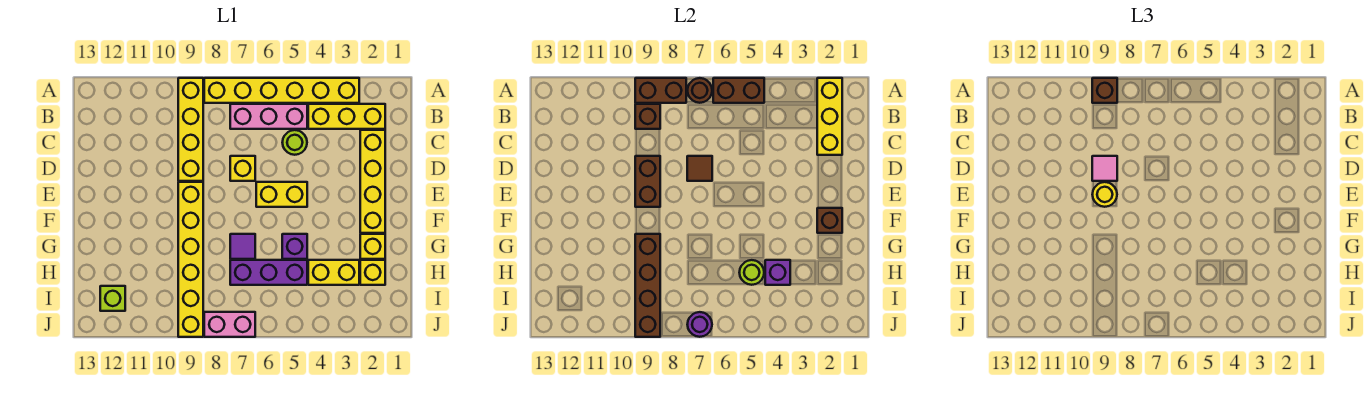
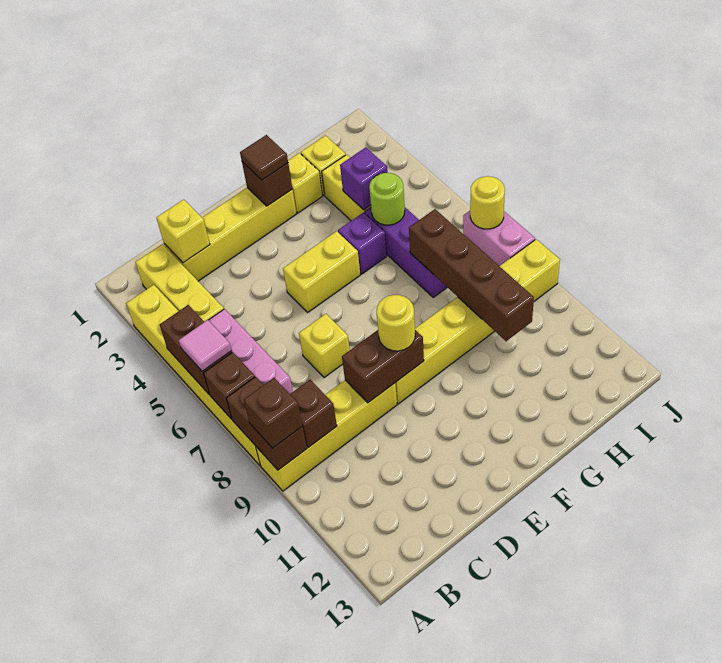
yellow 1x3 brick [817,78,842,155] -> yellow 1x1 brick [156,199,210,263]
brown 1x1 round brick [687,78,712,103] -> brown 1x1 brick [204,352,255,419]
lime 1x1 round brick [282,130,307,155] -> none
brown 1x1 tile [687,156,712,181] -> brown 1x1 tile moved to [240,135,288,180]
pink 1x1 tile [1092,156,1117,181] -> pink 1x1 tile moved to [179,320,232,371]
yellow 1x2 brick [256,182,307,207] -> yellow 1x2 brick turned to [283,231,360,312]
purple 1x1 tile [230,234,255,259] -> none
brown 1x4 brick [635,234,660,337] -> brown 1x4 brick turned to [409,209,534,341]
lime 1x1 brick [100,286,125,311] -> none
purple 1x1 round brick [687,312,712,337] -> yellow 1x1 round brick [470,176,505,229]

